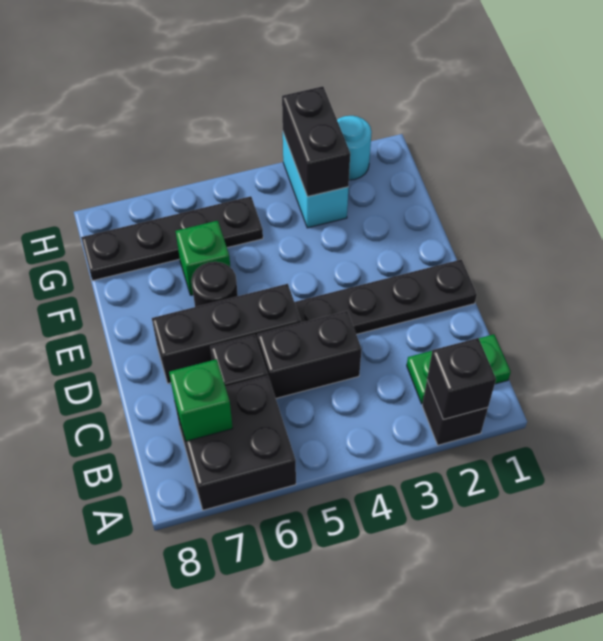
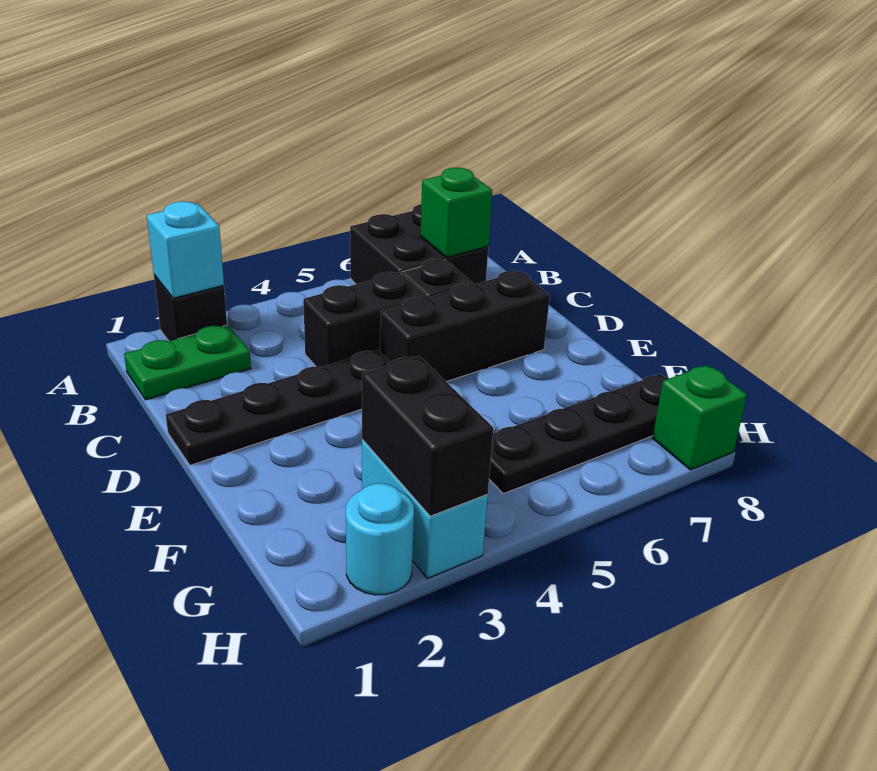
black 1x1 brick [427,338,496,420] -> cyan 1x1 brick [147,201,224,298]
black 1x1 round brick [192,262,238,307] -> none
green 1x1 brick [176,221,230,295] -> green 1x1 brick moved to [652,365,747,470]

